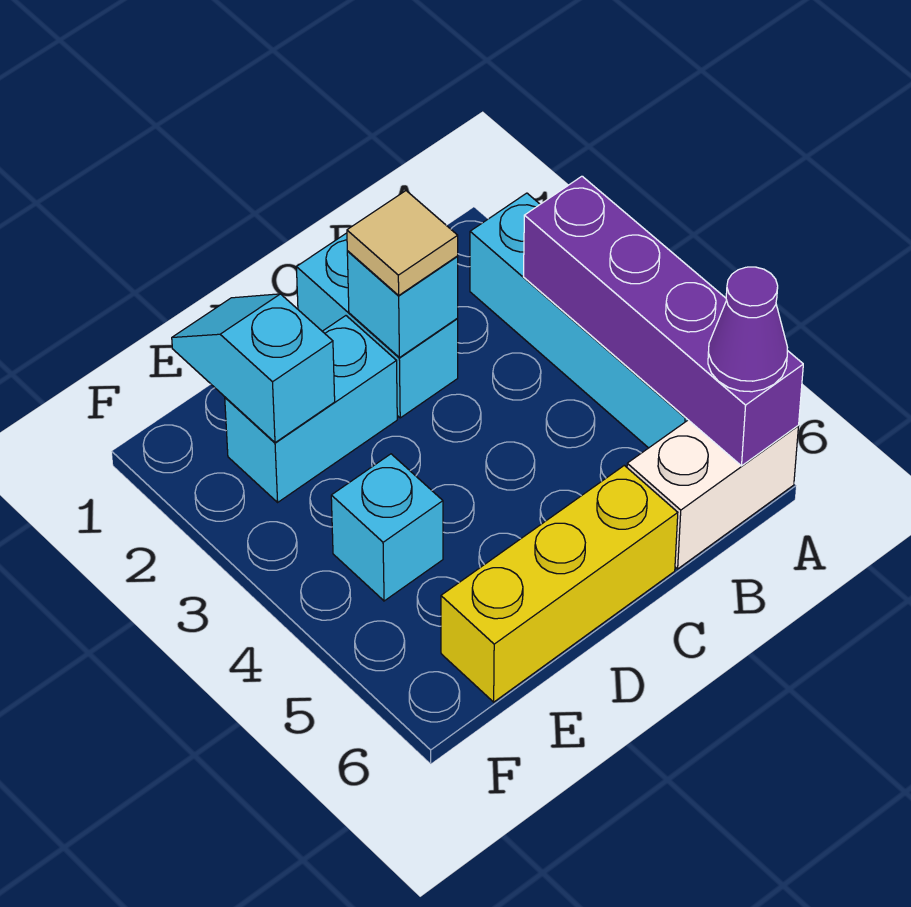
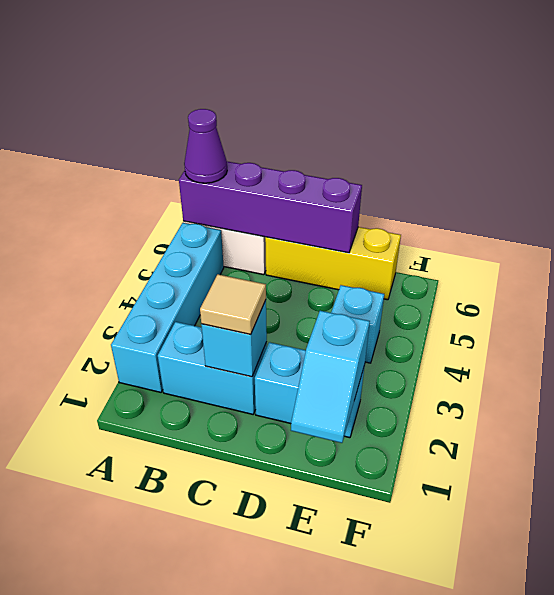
purple 1x4 brick [524,176,803,466] -> purple 1x4 brick turned to [179,162,362,253]
cyan 1x2 brick [296,233,458,418] -> cyan 1x2 brick turned to [158,322,267,414]

